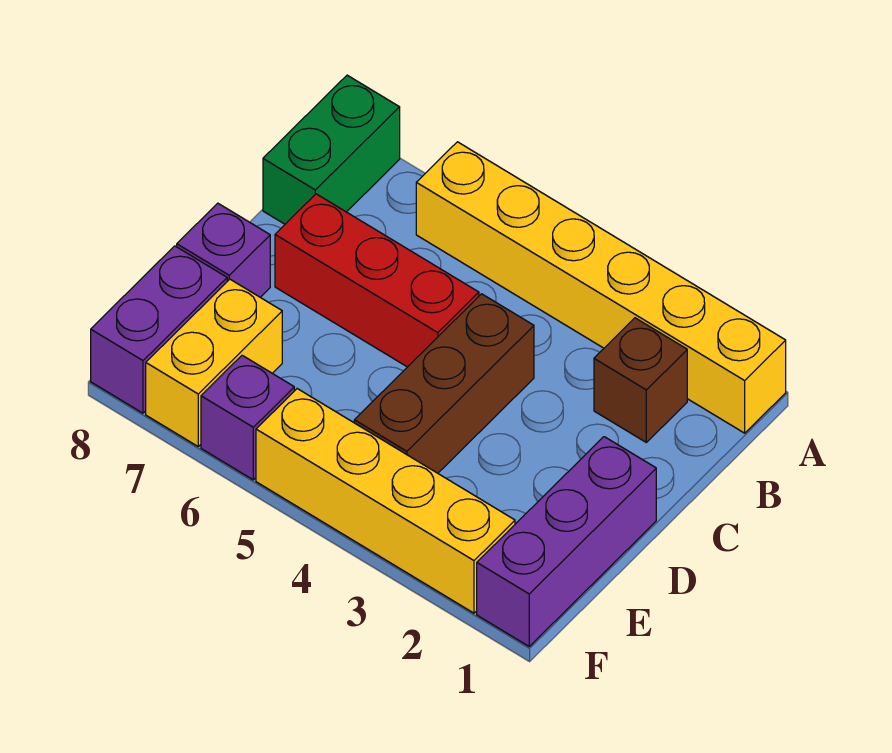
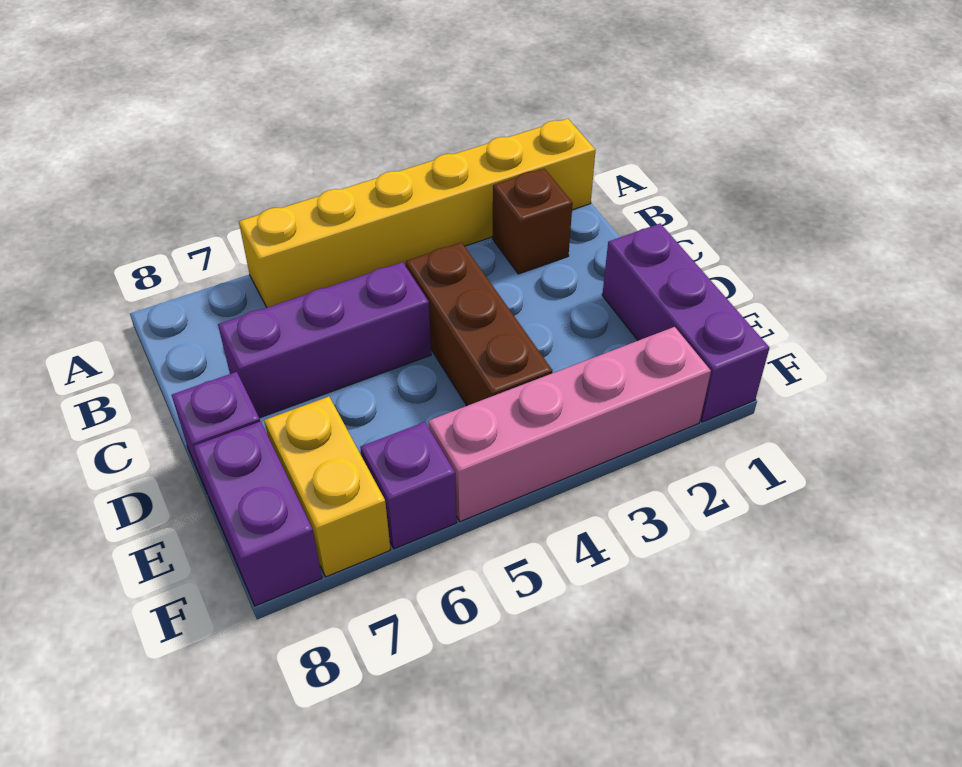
green 1x2 brick [263,75,400,224] -> none
red 1x3 brick [275,194,479,367] -> purple 1x3 brick [218,262,431,418]
yellow 1x4 brick [256,389,515,613] -> pink 1x4 brick [428,327,711,522]

